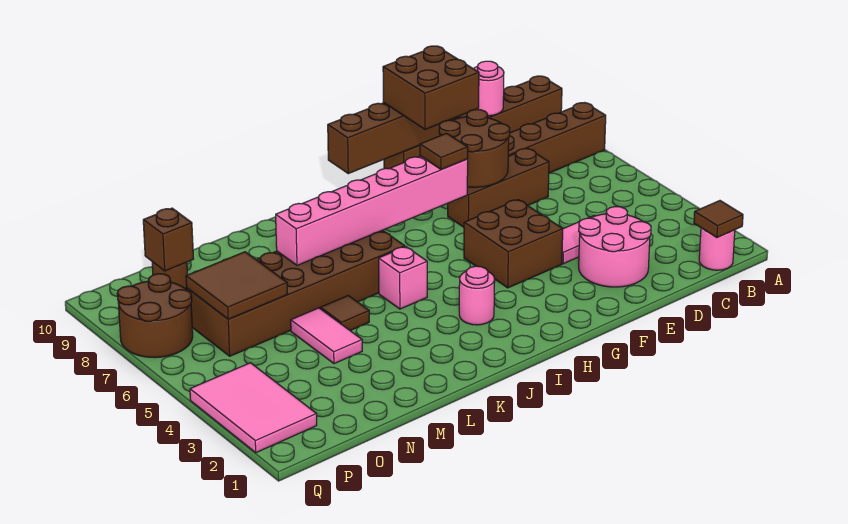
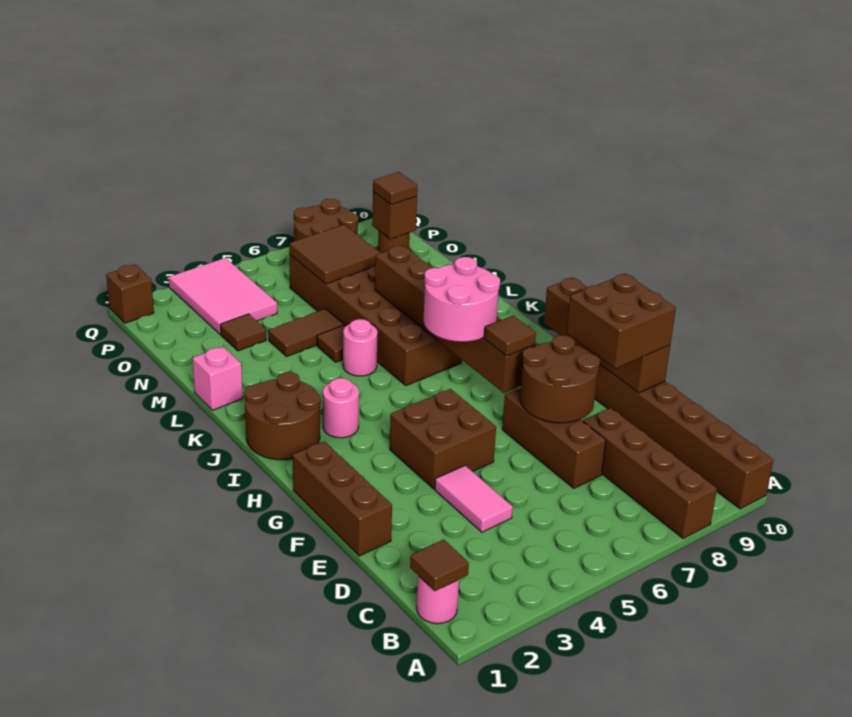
pink 1x1 round brick [474,61,504,116] -> pink 1x1 round brick moved to [343,319,378,376]
pink 2x2 round brick [579,207,651,287] -> pink 2x2 round brick moved to [424,257,500,342]
none -> brown 1x3 brick [293,441,392,556]
pink 1x6 brick [276,156,468,265] -> brown 1x6 brick [375,246,535,393]
none -> brown 2x2 round brick [244,372,321,460]
pink 1x1 brick [379,247,427,309] -> pink 1x1 brick moved to [193,347,243,410]
pink 1x2 tile [291,308,362,364] -> brown 1x2 tile [268,309,344,356]
none -> brown 1x1 tile [220,314,266,351]
none -> brown 1x1 tile [373,172,417,205]
pink 2x3 tile [190,363,317,453] -> pink 2x3 tile turned to [169,258,277,334]
none -> brown 1x1 brick [106,265,154,323]

